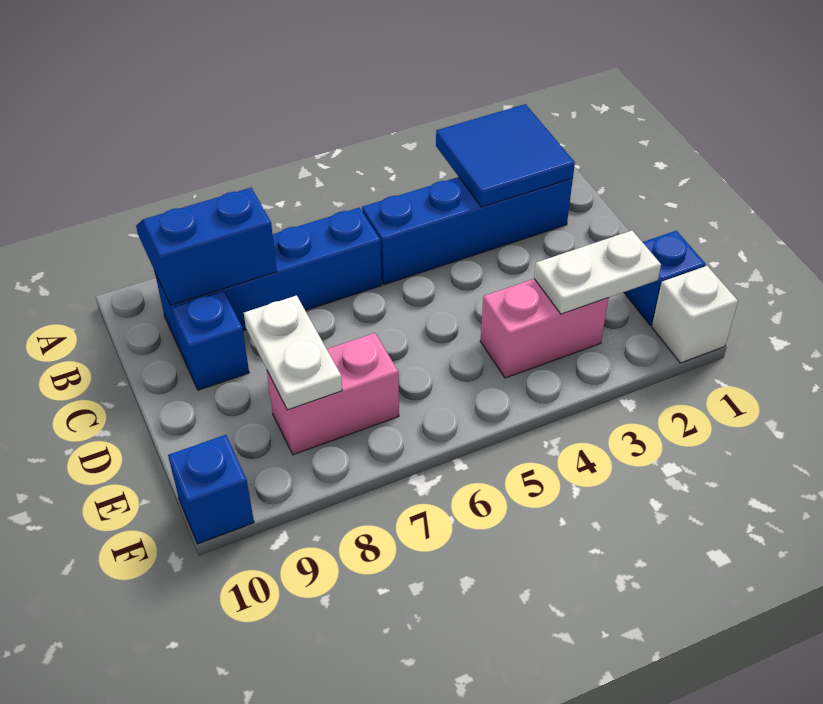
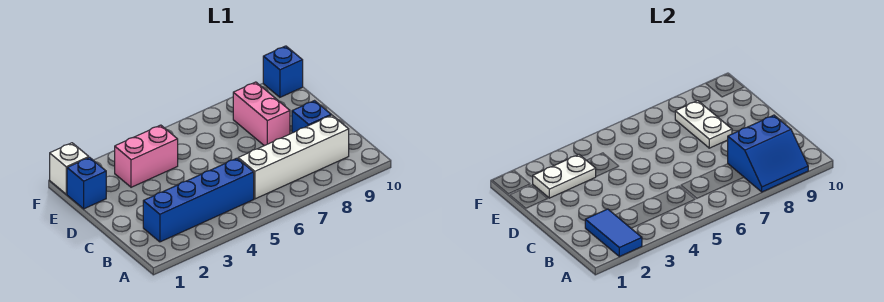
blue 2x2 tile [436,104,575,207] -> blue 1x2 tile [585,209,642,257]
blue 1x4 brick [155,208,382,351] -> white 1x4 brick [238,115,349,199]
pink 1x2 brick [267,333,399,455] -> pink 1x2 brick turned to [233,82,290,146]

